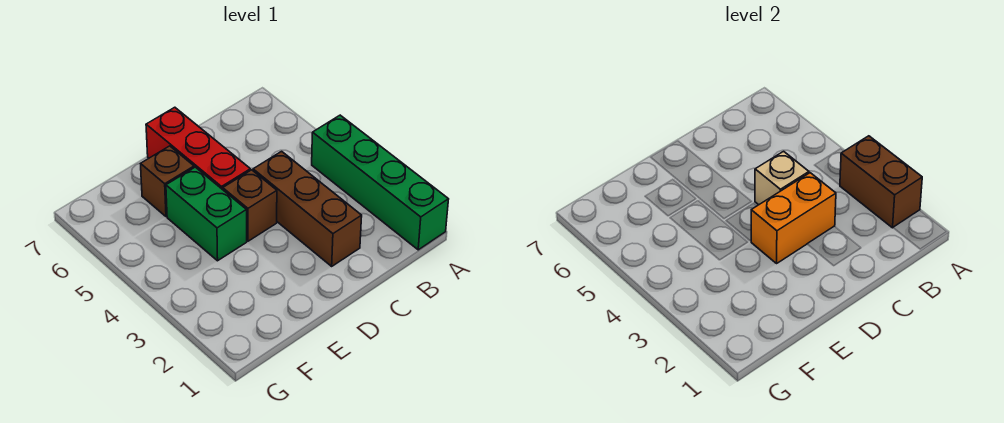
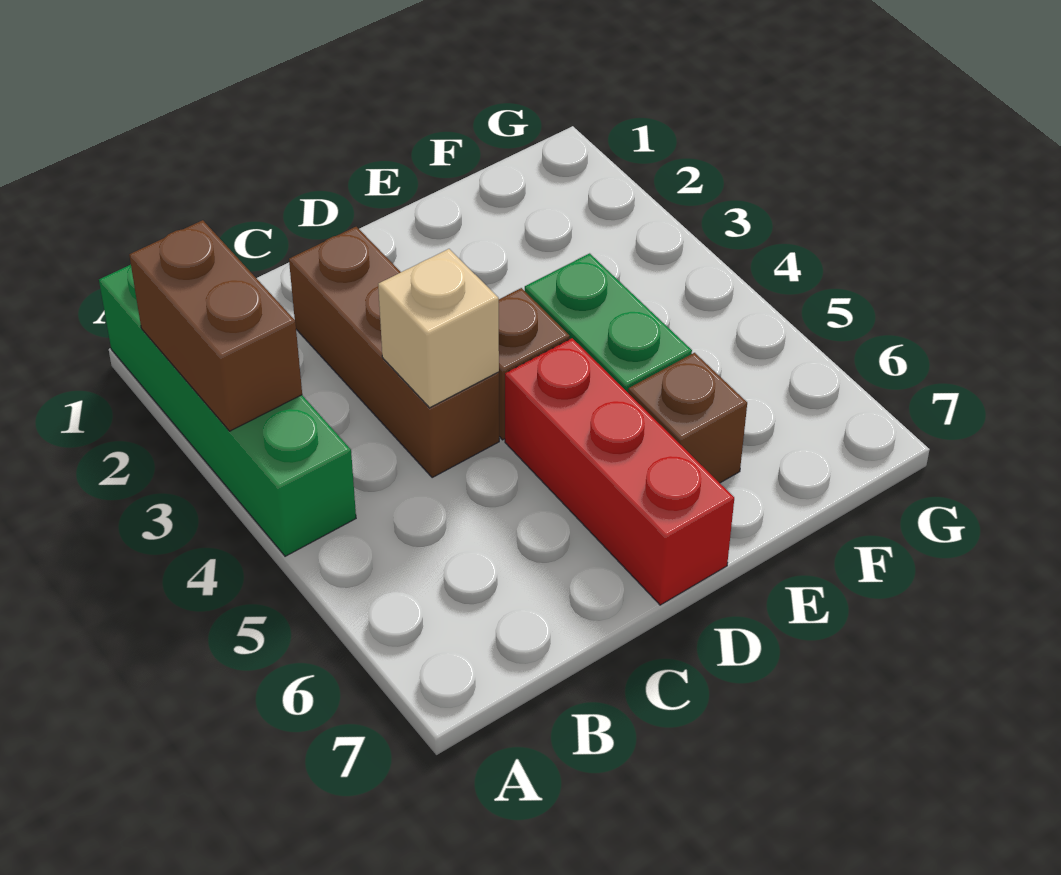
orange 1x2 brick [751,173,836,263] -> none

